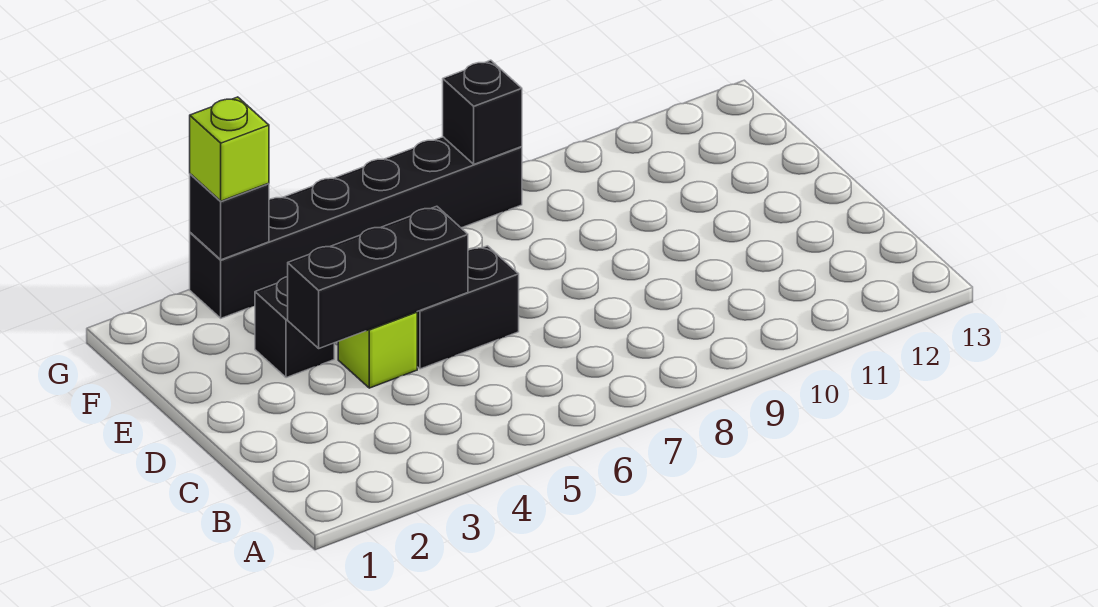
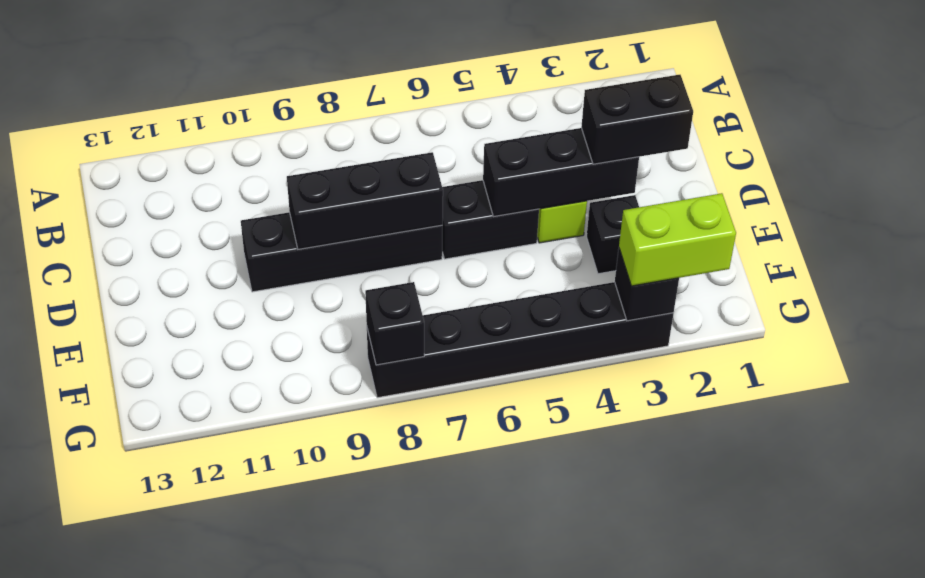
none -> black 1x2 brick [581,75,693,164]
none -> black 1x4 brick [241,212,442,292]
none -> black 1x3 brick [287,152,443,249]
lime 1x1 brick [190,97,269,201] -> lime 1x2 brick [619,193,736,286]

